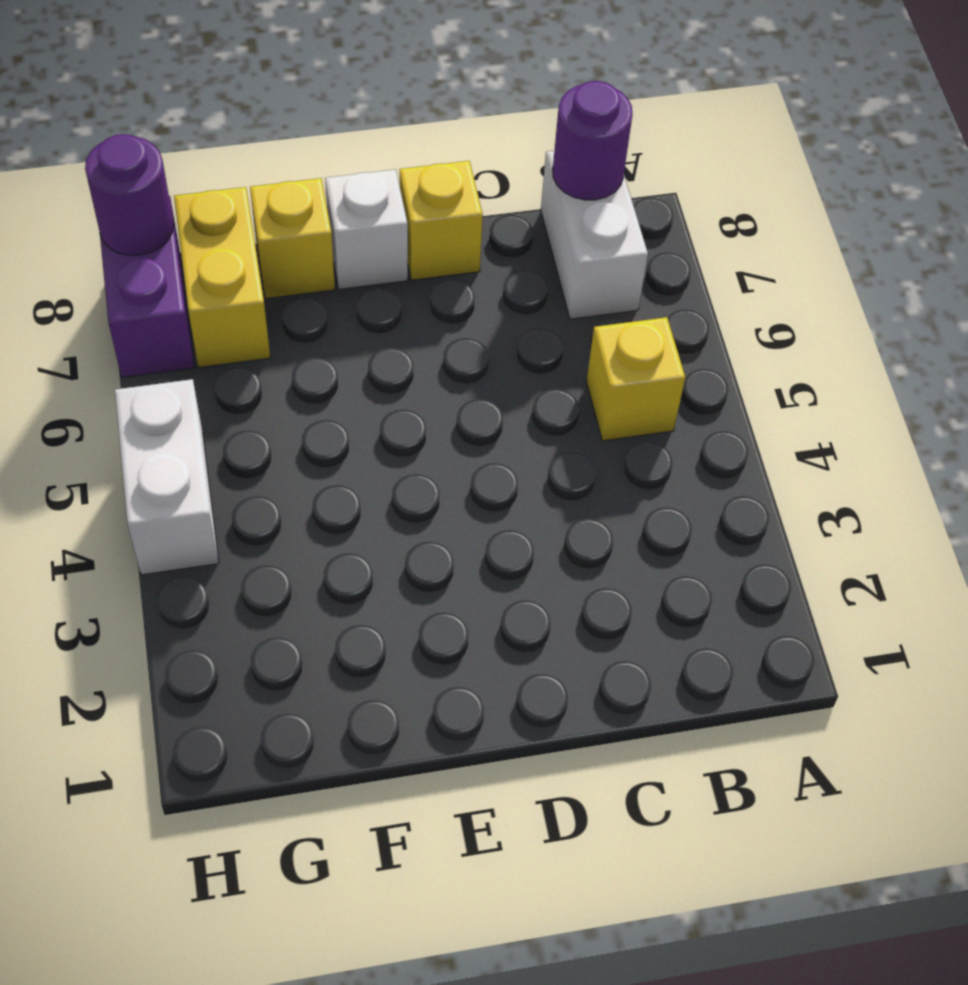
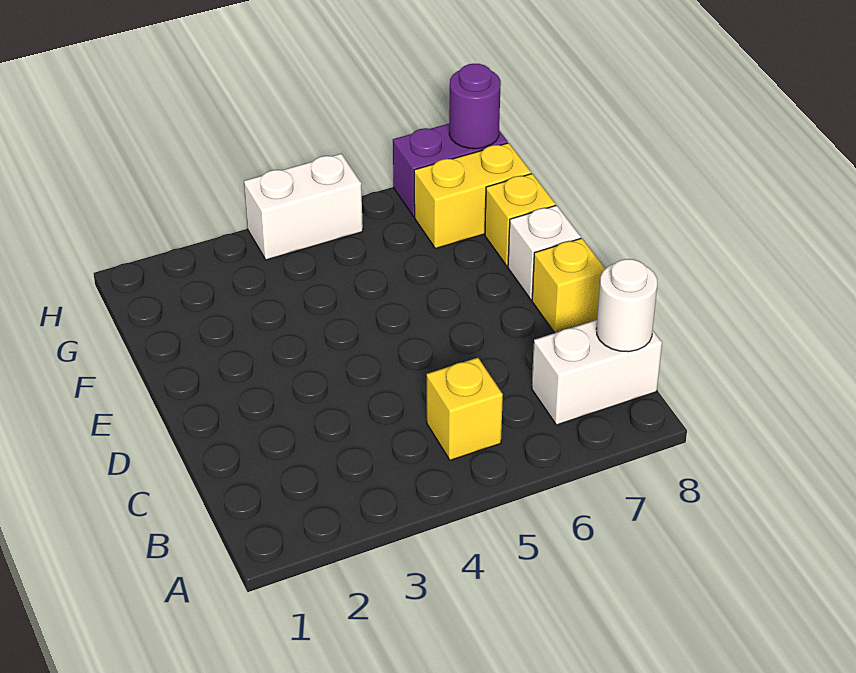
purple 1x1 round brick [553,81,633,200] -> white 1x1 round brick [596,259,657,352]

